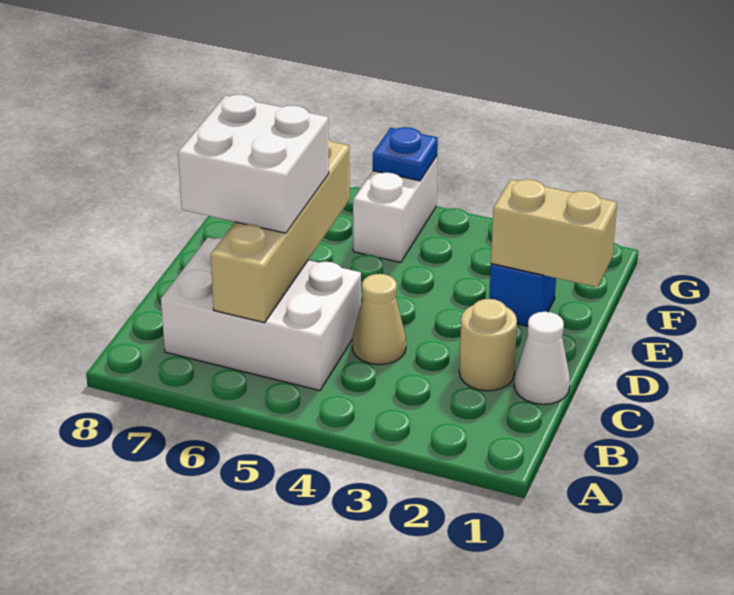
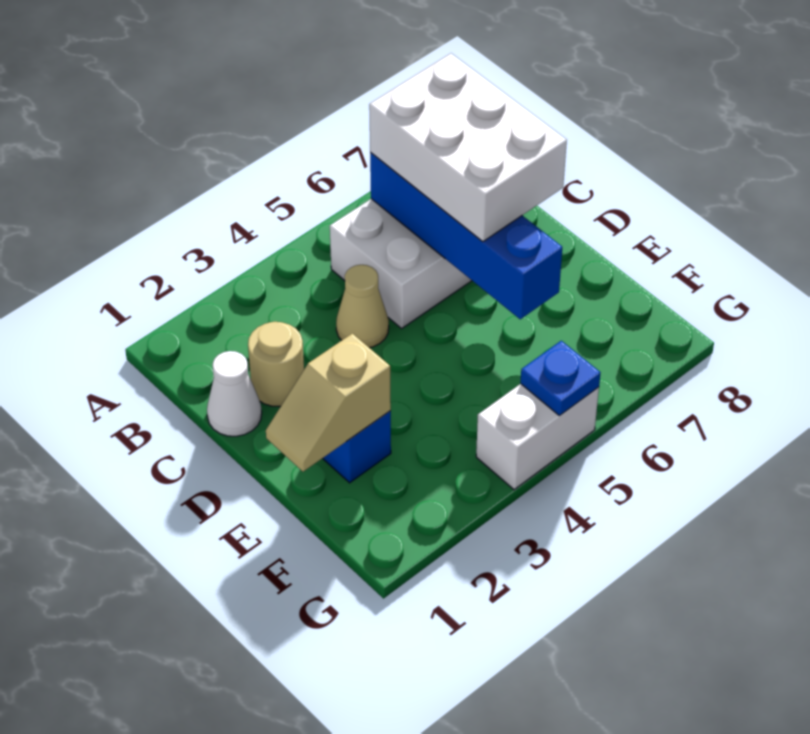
tan 1x4 brick [211,139,350,323] -> blue 1x4 brick [370,153,562,319]
white 2x2 brick [178,95,329,233] -> white 2x3 brick [369,53,567,242]
tan 1x2 brick [491,179,617,287] -> tan 1x2 slope [266,333,391,472]
white 1x2 brick [353,156,437,262] -> white 1x2 brick turned to [476,384,599,490]

